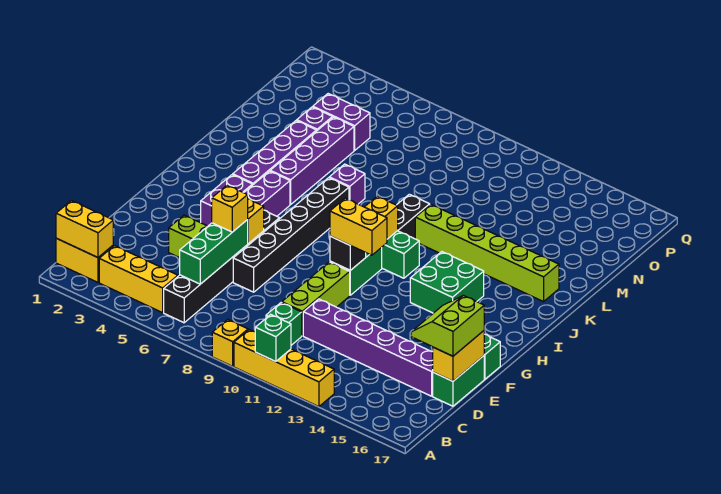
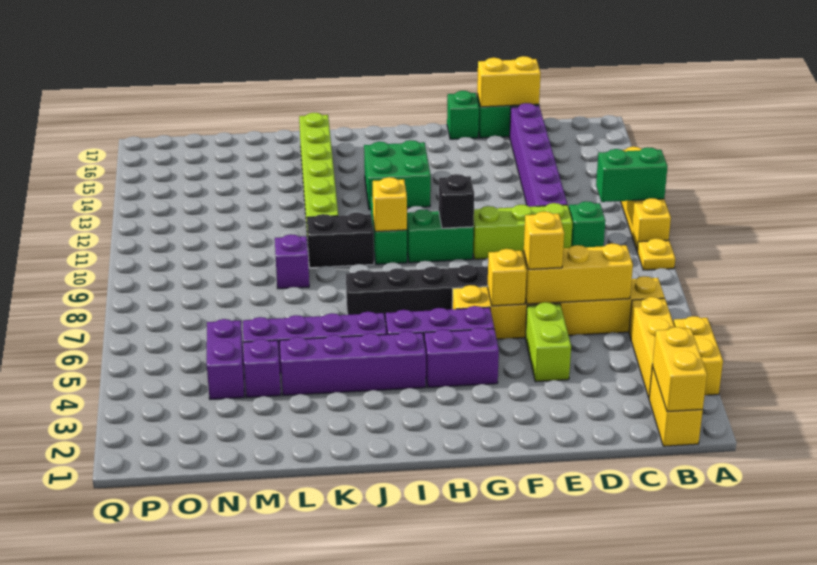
yellow 1x1 brick [212,319,248,366] -> yellow 1x1 plate [637,238,675,270]
green 1x1 brick [255,314,291,362] -> green 1x2 brick [596,147,668,202]
black 1x6 brick [164,210,280,323] -> yellow 1x6 brick [452,276,665,339]
green 1x3 brick [180,220,248,284] -> yellow 1x3 brick [523,244,633,304]
lime 2x2 slope [411,295,484,356] -> none
yellow 1x2 brick [330,198,387,255] -> yellow 1x2 brick moved to [673,316,723,395]
purple 1x1 brick [329,164,365,204] -> purple 1x1 brick moved to [275,234,309,289]

